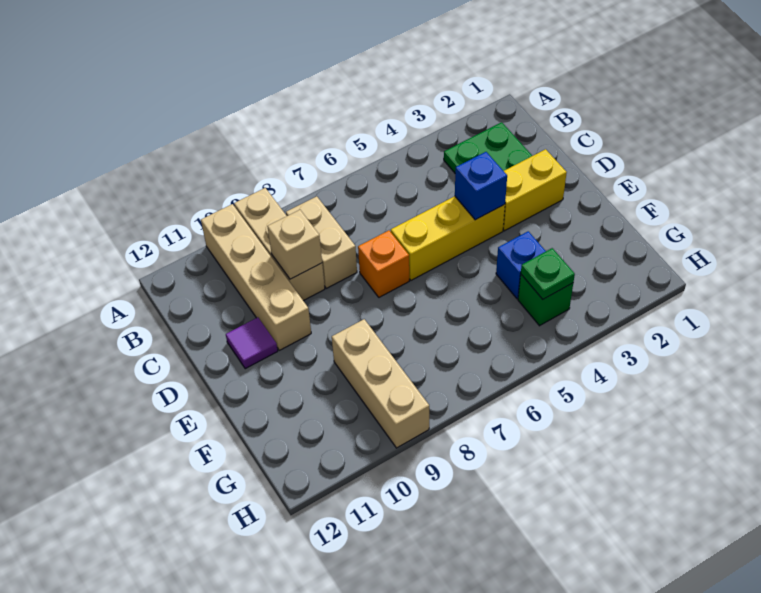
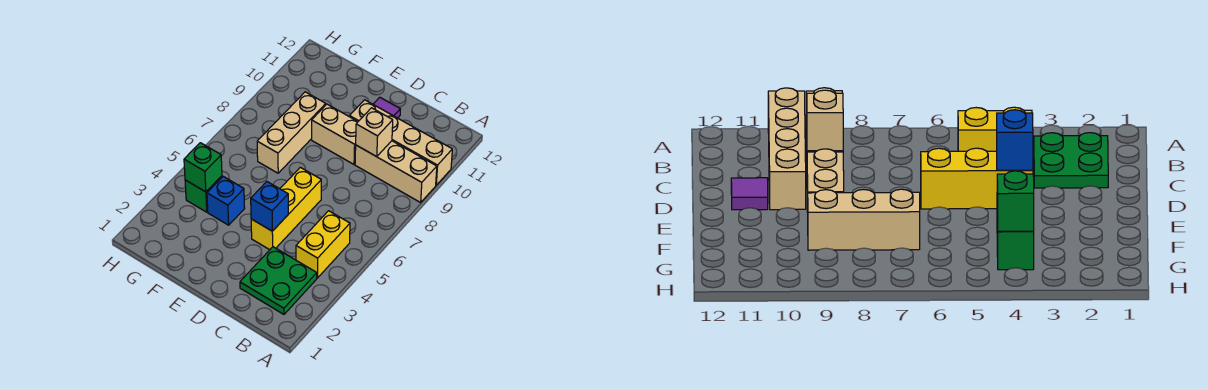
tan 1x2 brick [286,196,357,288] -> tan 1x2 brick moved to [312,104,358,164]
yellow 1x2 brick [503,149,567,231] -> yellow 1x2 brick moved to [296,211,350,278]
orange 1x1 brick [358,230,409,297] -> none
tan 1x3 brick [332,319,429,448] -> tan 1x3 brick turned to [257,92,326,173]
green 1x1 plate [521,248,575,299] -> green 1x1 brick [184,143,222,192]

